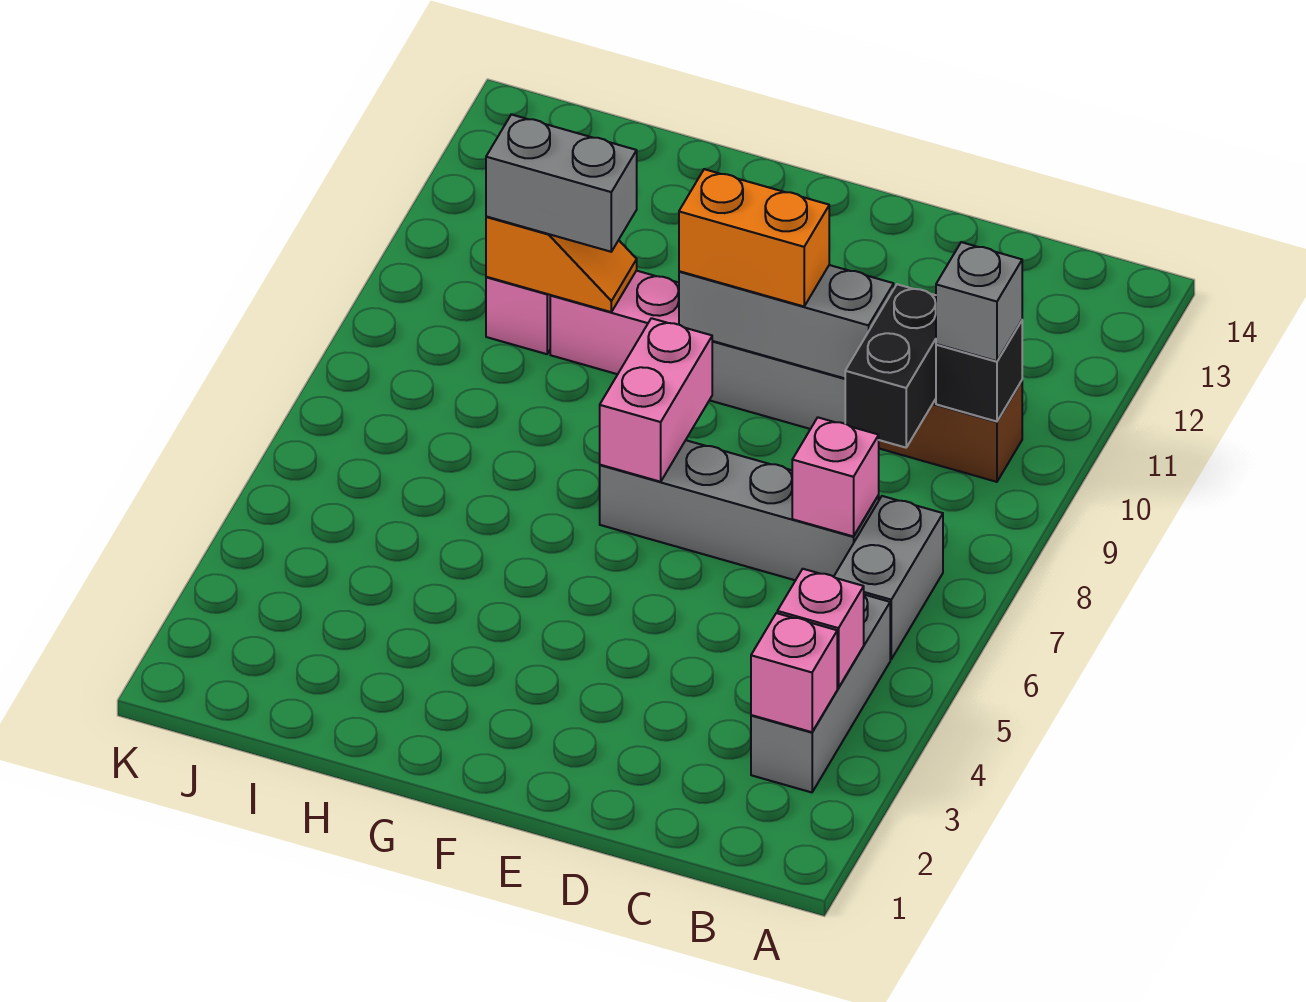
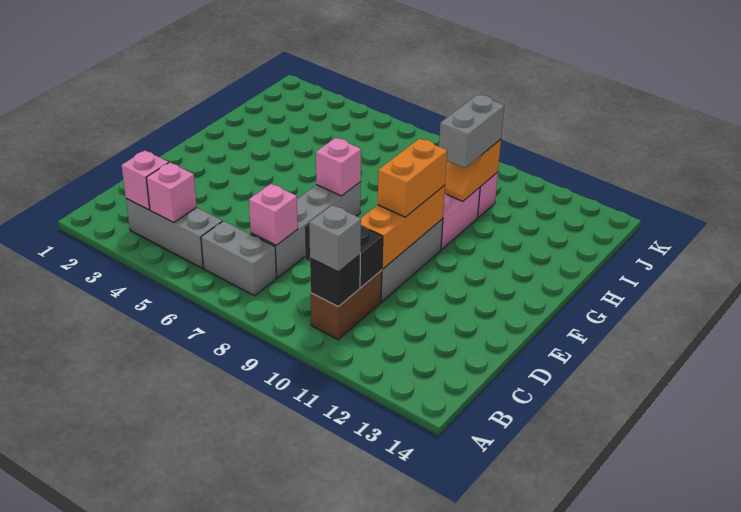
grey 1x3 brick [679,265,894,378] -> orange 1x3 brick [361,185,445,269]
pink 1x2 brick [600,318,712,482] -> pink 1x1 brick [316,138,361,196]

